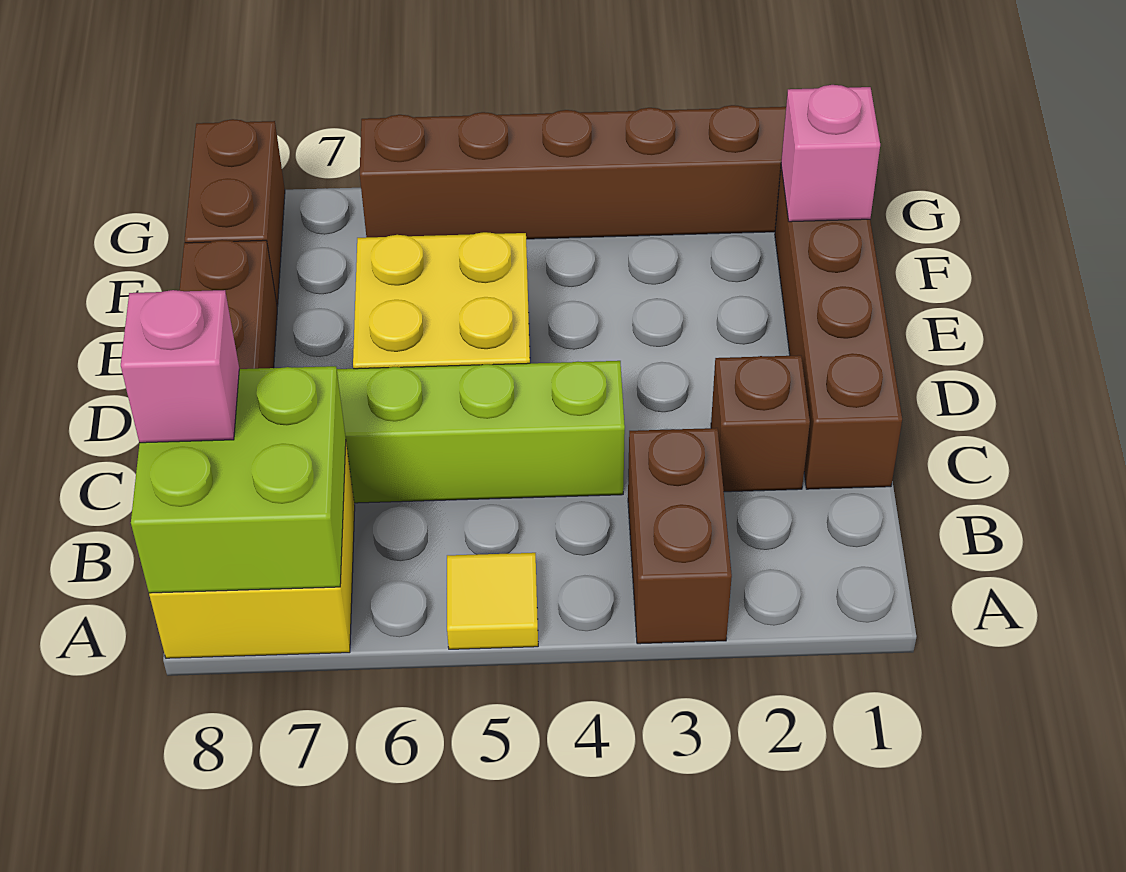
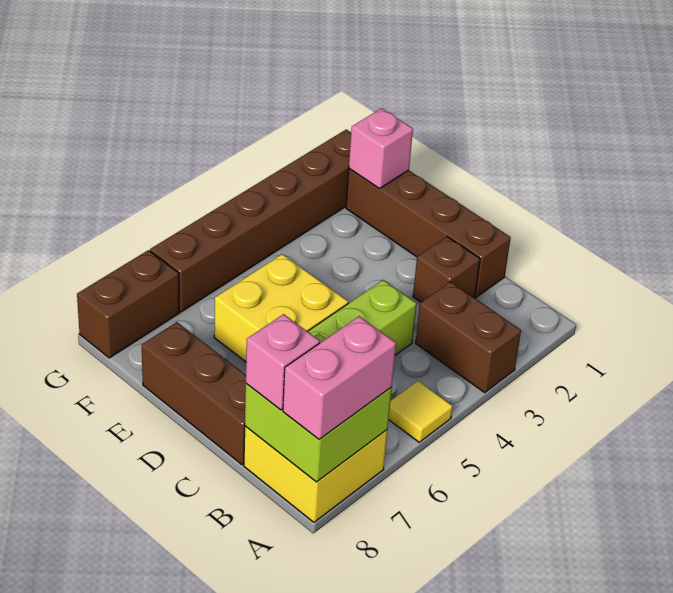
none -> pink 1x2 brick [283,316,396,439]
brown 1x2 brick [185,119,285,306] -> brown 1x2 brick turned to [77,250,179,358]

